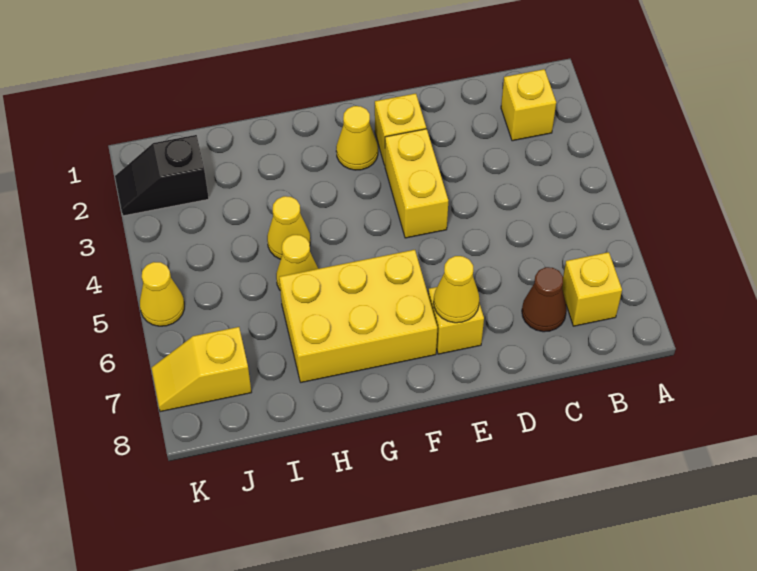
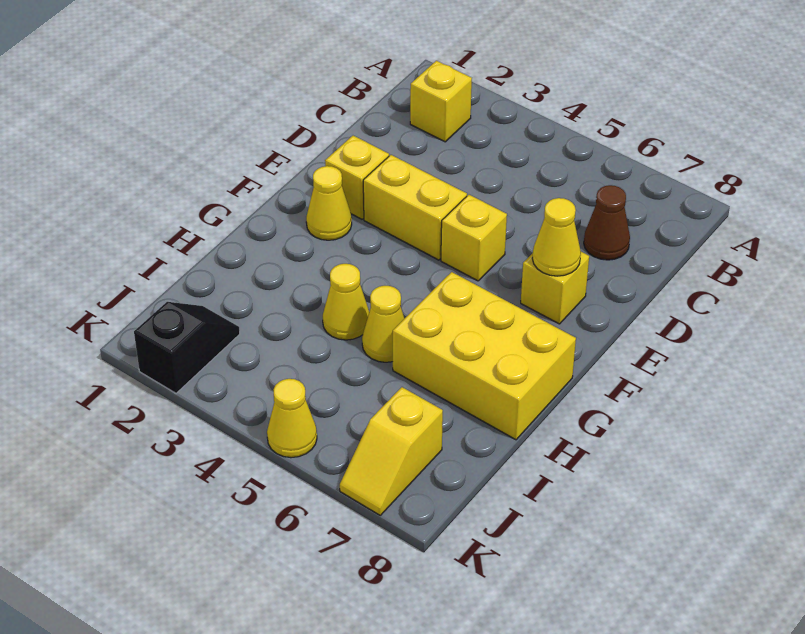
yellow 1x1 brick [562,252,622,326] -> yellow 1x1 brick moved to [441,195,507,281]
yellow 2x3 brick [279,250,437,382] -> yellow 2x3 brick turned to [393,272,576,440]
black 1x2 slope [115,135,209,216] -> black 1x2 slope turned to [134,302,240,393]

